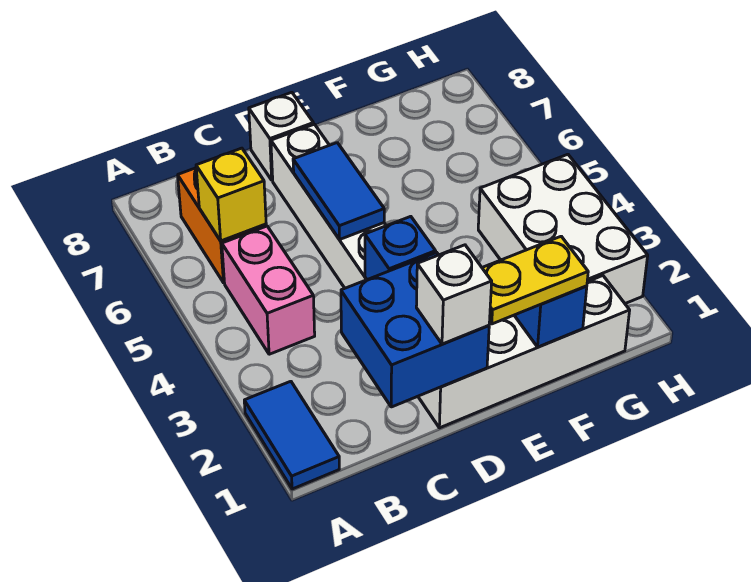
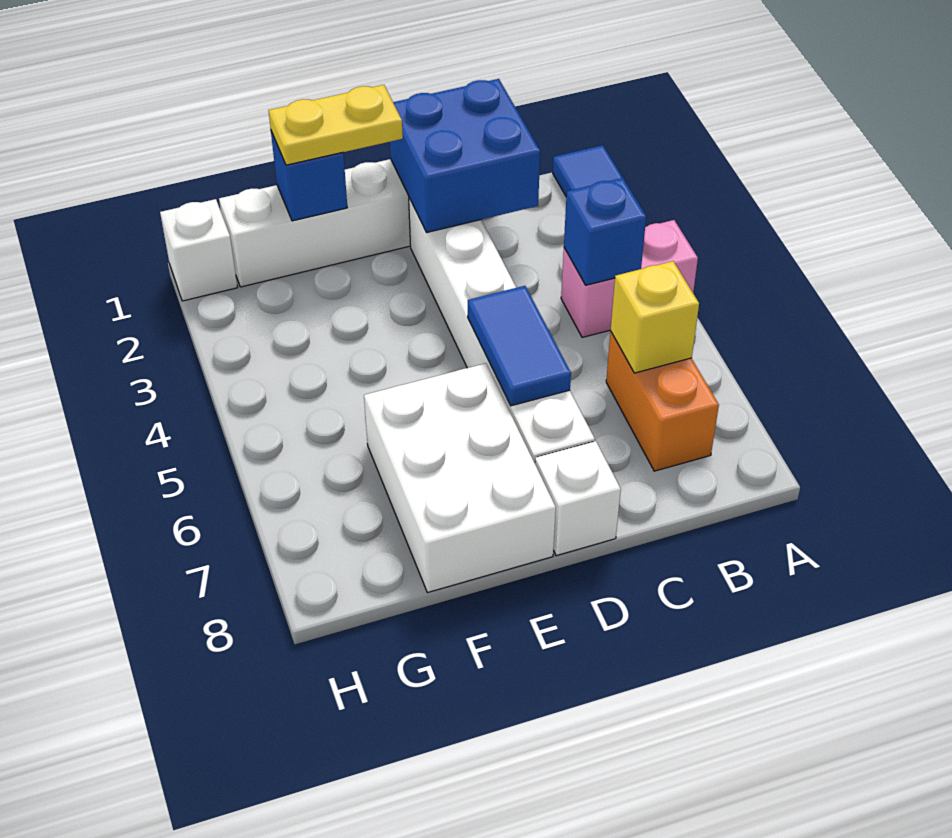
pink 1x2 brick [222,226,315,354] -> pink 1x2 brick turned to [561,220,698,337]
white 1x1 brick [416,245,492,344] -> white 1x1 brick moved to [160,199,237,301]
blue 1x1 brick [365,216,436,280] -> blue 1x1 brick moved to [564,178,646,285]
white 2x3 brick [478,154,648,304] -> white 2x3 brick moved to [364,363,556,593]

